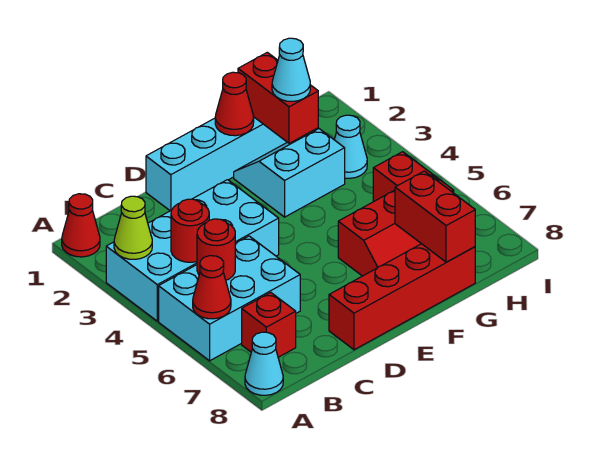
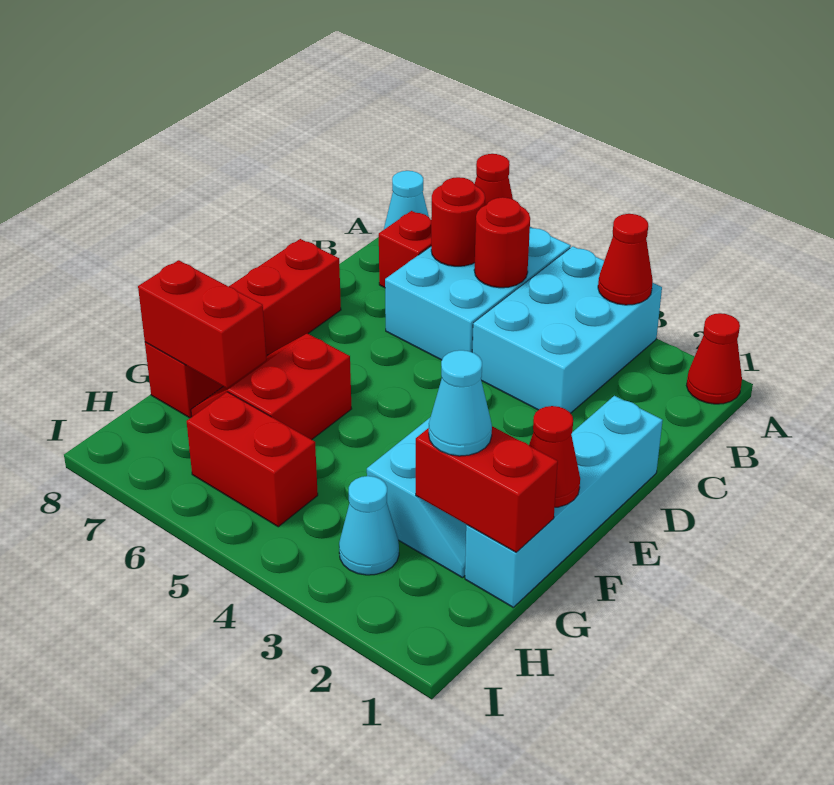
cyan 2x4 brick [106,180,279,321] -> cyan 2x3 brick [472,246,662,413]
lime 1x1 cone [114,196,152,259] -> red 1x1 cone [598,214,653,305]
red 1x1 round brick [171,199,209,262] -> red 1x1 round brick moved to [431,177,485,266]

